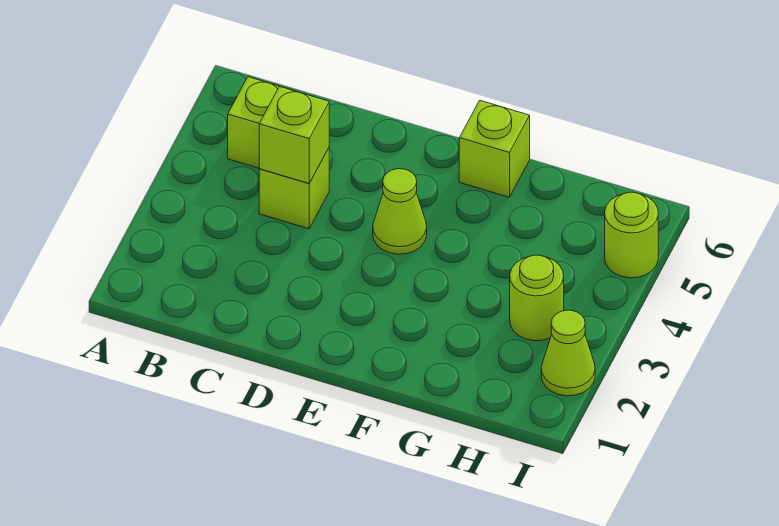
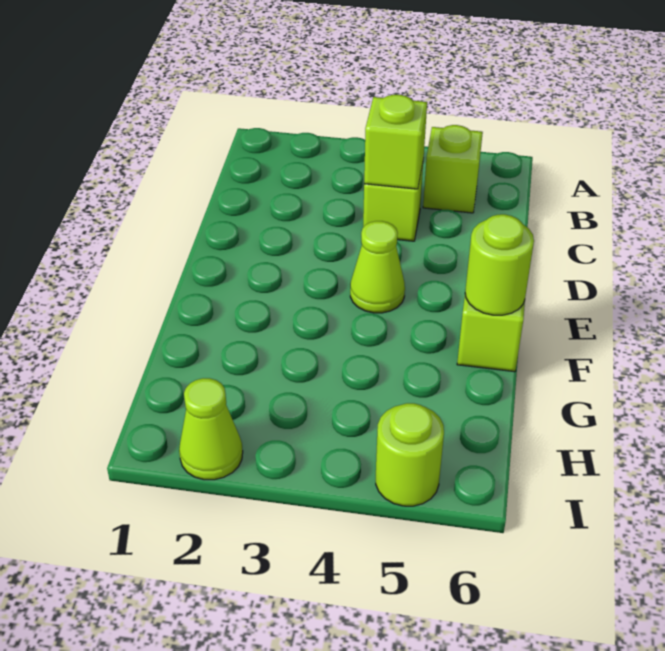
lime 1x1 round brick [510,255,564,341] -> lime 1x1 round brick moved to [465,214,534,315]

